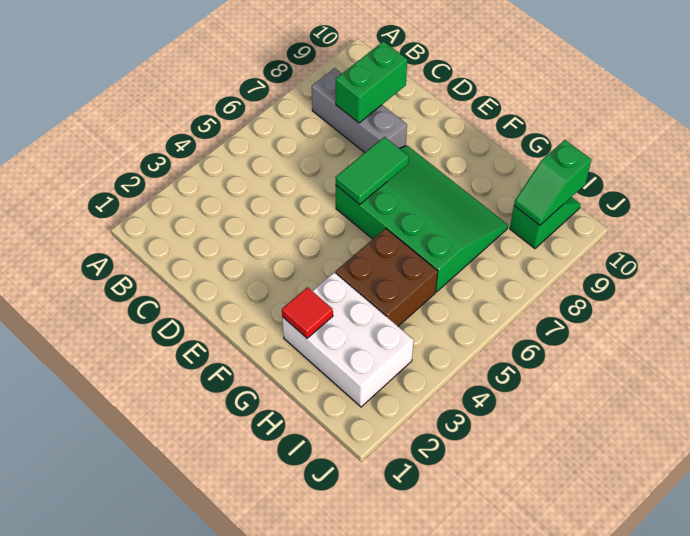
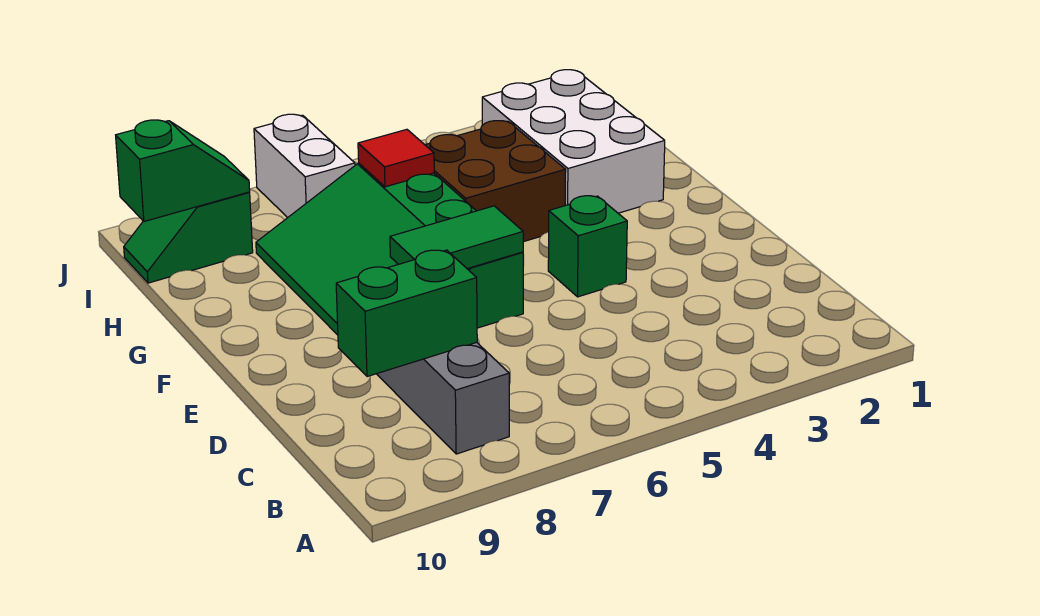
none -> green 1x1 brick [548,196,627,297]
red 1x1 tile [282,287,333,338] -> red 1x1 tile moved to [358,129,434,187]
none -> white 1x2 brick [254,114,355,217]

